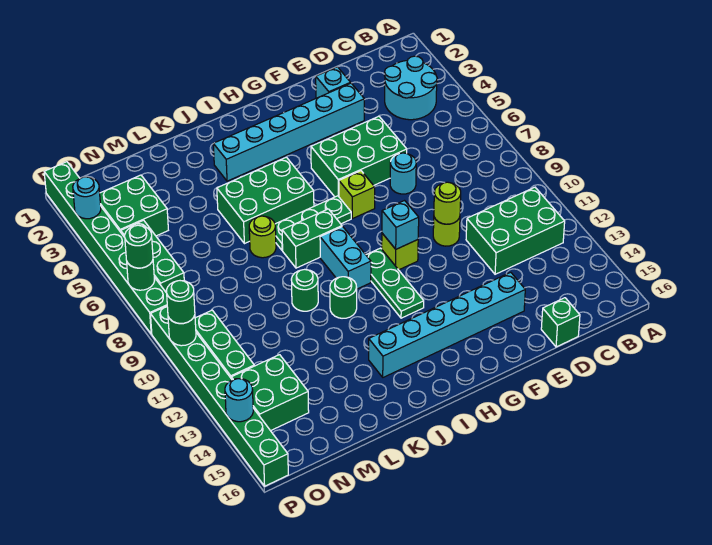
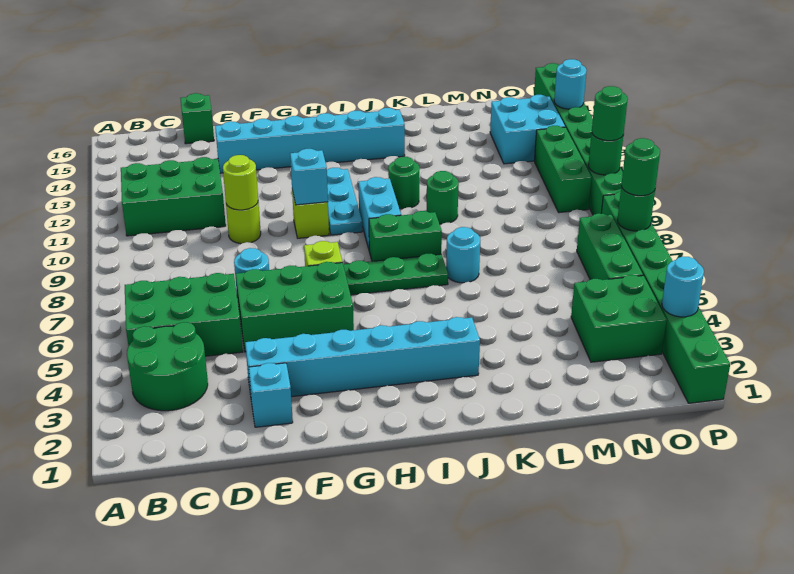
cyan 2x2 round brick [384,56,437,120] -> green 2x2 round brick [127,322,208,411]
green 1x3 plate [366,248,424,318] -> cyan 1x3 plate [327,168,362,235]
green 2x3 brick [217,157,314,244] -> green 2x3 brick moved to [125,273,243,356]
lime 1x1 round brick [249,216,276,258] -> cyan 1x1 round brick [446,227,480,283]
green 2x2 brick [231,355,309,431] -> cyan 2x2 brick [490,95,565,164]

